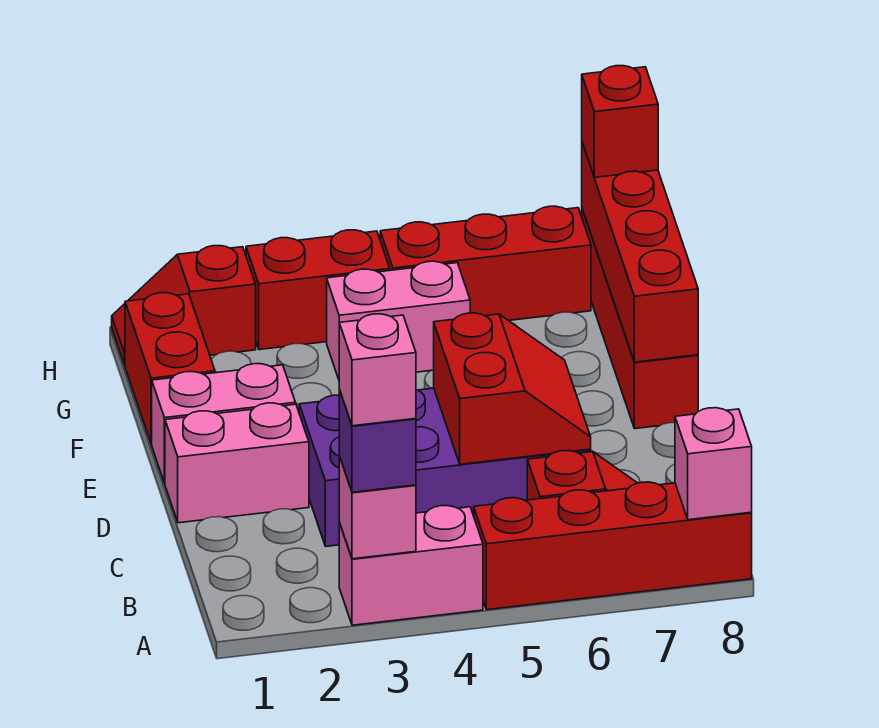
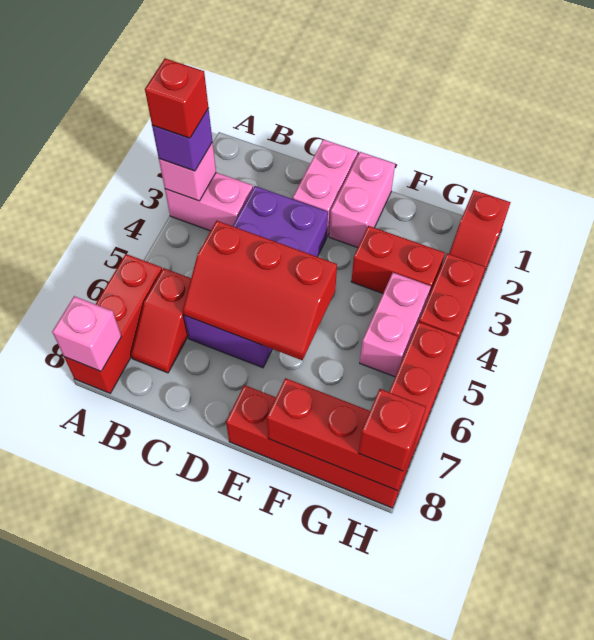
pink 1x2 brick [339,506,483,625] -> pink 1x2 brick turned to [165,172,253,231]
pink 1x1 brick [339,314,416,426] -> red 1x1 brick [145,58,209,138]
red 1x4 brick [474,482,752,610] -> red 1x3 brick [64,254,162,393]
red 2x2 slope [434,313,591,464] -> red 2x3 slope [183,221,337,361]
red 1x4 brick [582,143,698,362] -> red 1x3 brick [267,378,418,491]
red 1x2 brick [125,293,215,444] -> red 1x2 brick moved to [351,226,445,295]
red 1x2 slope [112,246,256,365] -> red 1x2 slope turned to [449,190,511,286]

